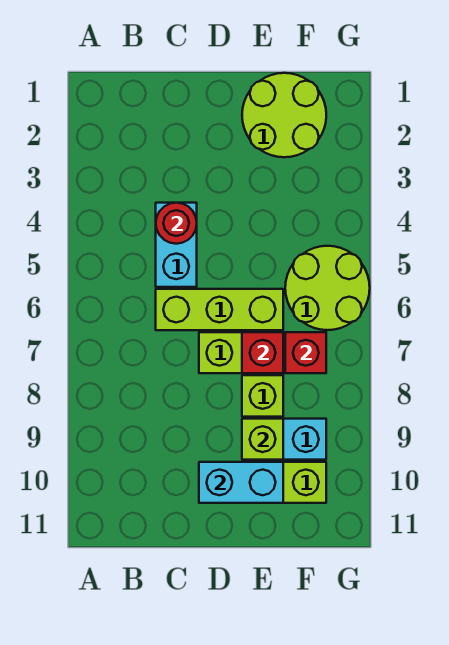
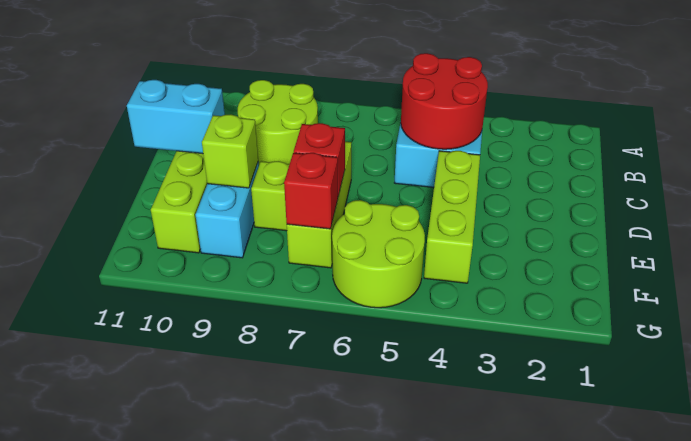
red 1x1 round brick [156,203,197,244] -> red 2x2 round brick [401,53,488,149]
lime 1x3 brick [156,289,283,330] -> lime 1x3 brick moved to [424,151,480,283]
cyan 1x2 brick [199,462,283,503] -> cyan 1x2 brick turned to [127,80,225,154]
lime 2x2 round brick [242,73,326,157] -> lime 2x2 round brick moved to [238,80,318,164]

